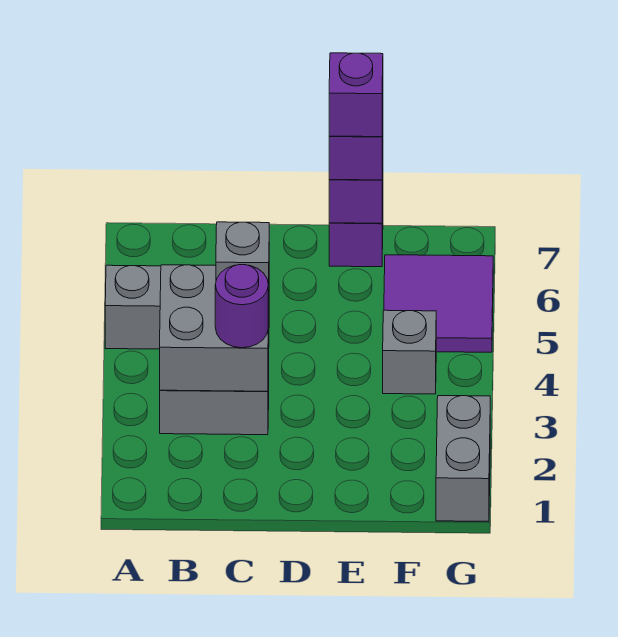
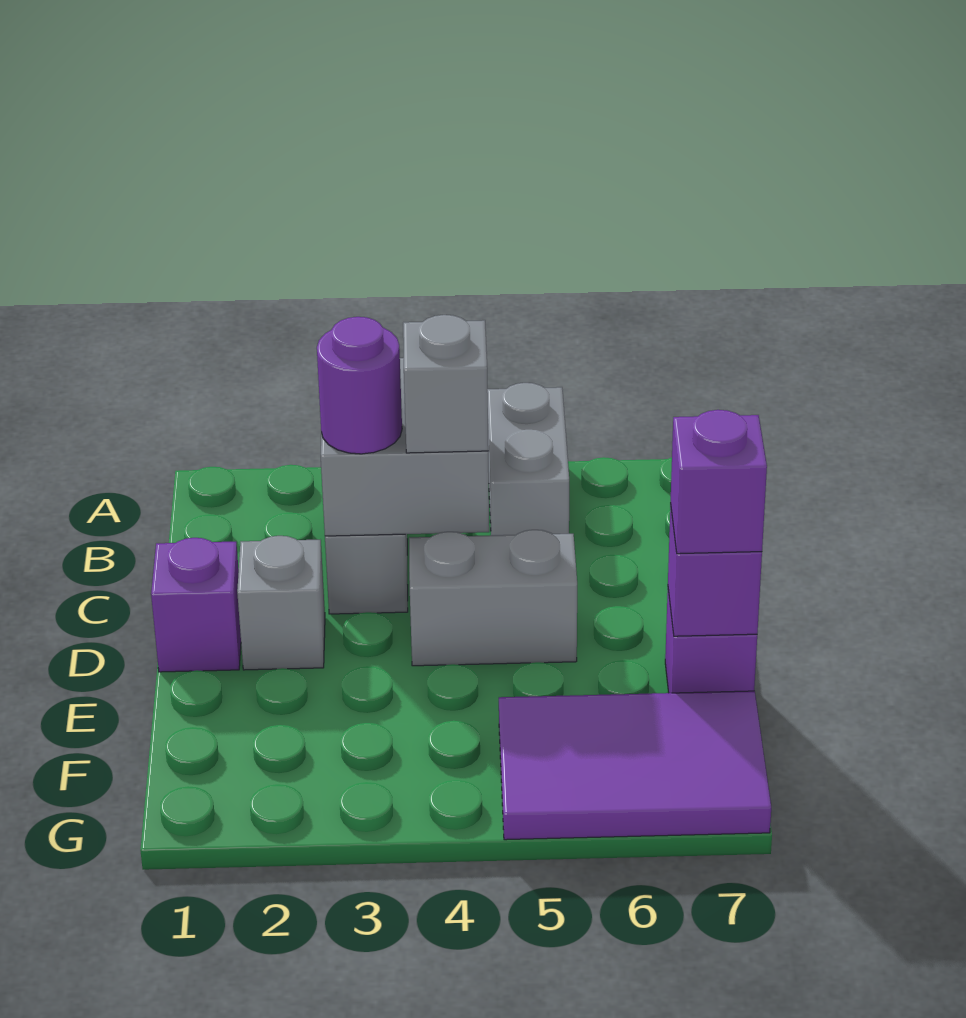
purple 1x1 brick [329,53,383,137] -> purple 1x1 brick moved to [151,538,241,672]
grey 1x1 brick [383,310,436,394] -> grey 1x1 brick moved to [237,536,325,670]
purple 2x2 tile [384,255,493,352] -> purple 2x3 tile [499,691,771,840]
grey 1x2 brick [436,396,490,522] -> grey 1x2 brick moved to [409,530,577,666]

